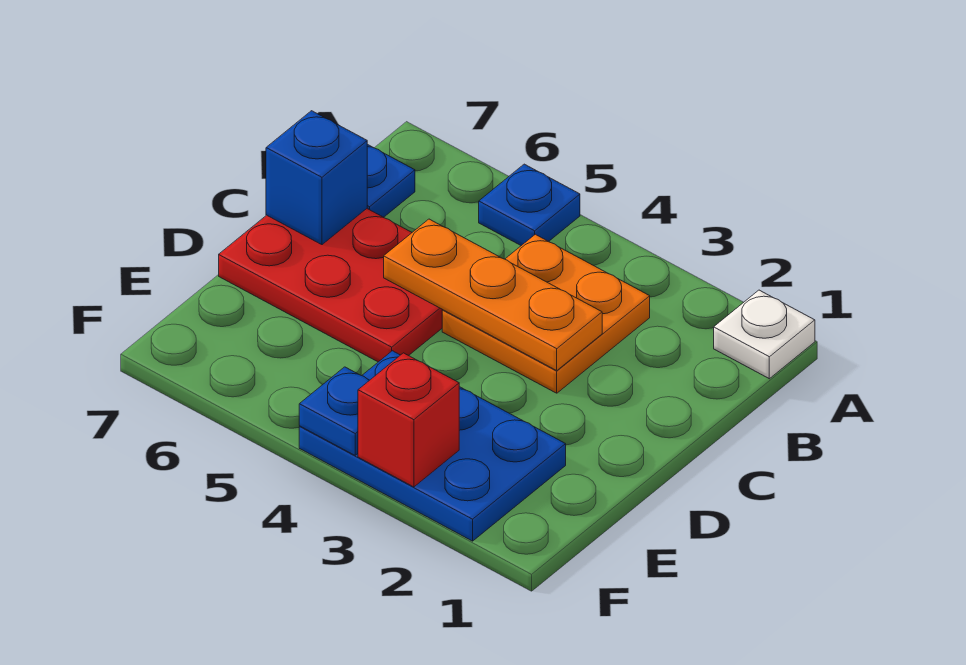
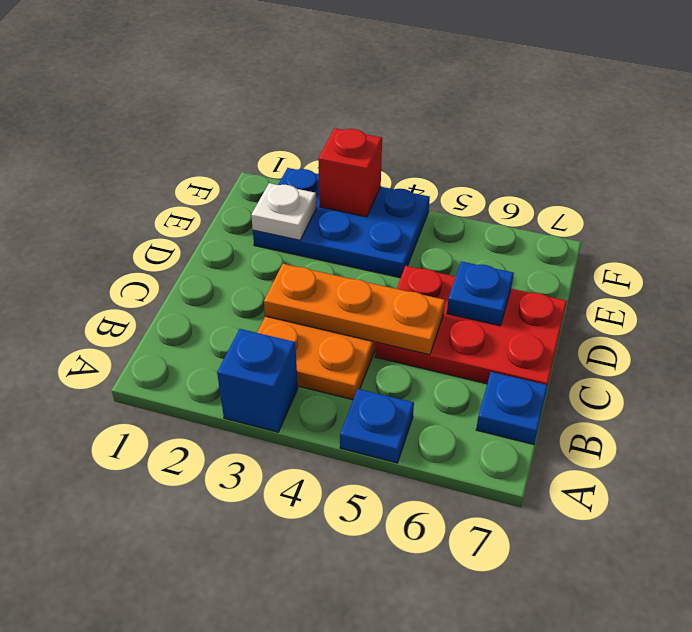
white 1x1 plate [714,290,815,379] -> white 1x1 plate moved to [251,183,316,240]
blue 1x1 brick [266,111,367,245] -> blue 1x1 brick moved to [217,329,298,432]
blue 1x1 plate [299,367,369,455] -> blue 1x1 plate moved to [447,261,514,326]

